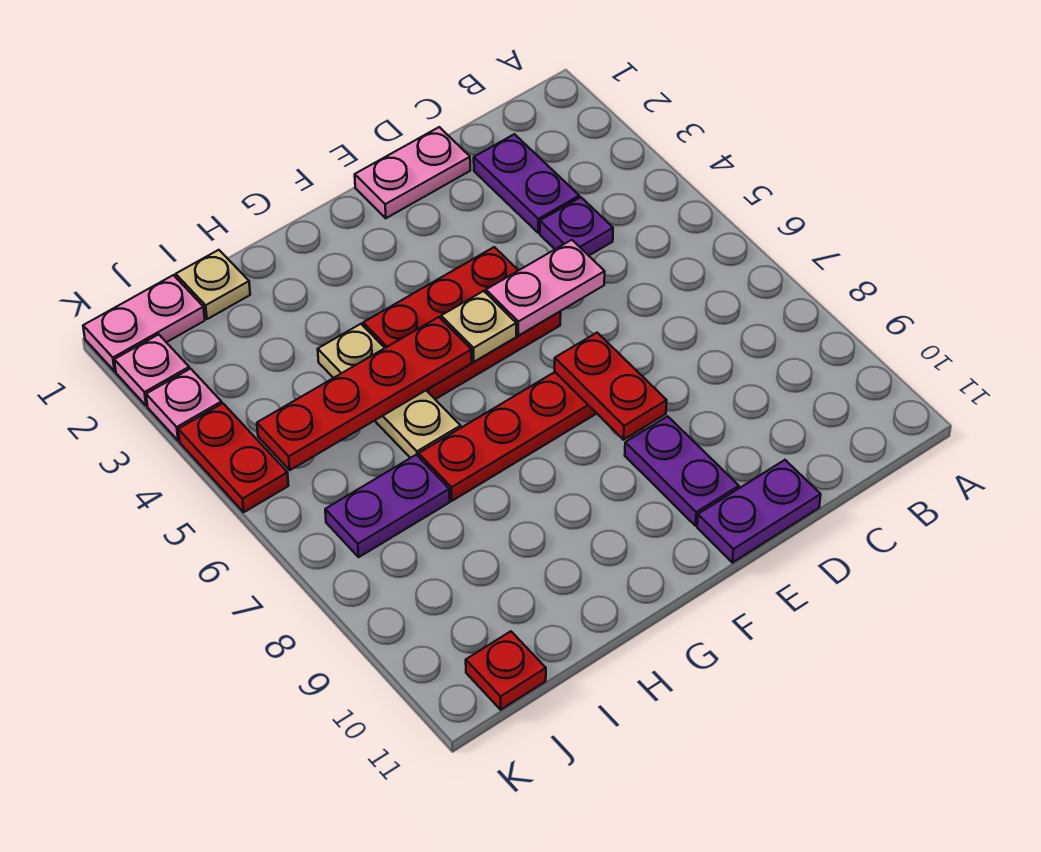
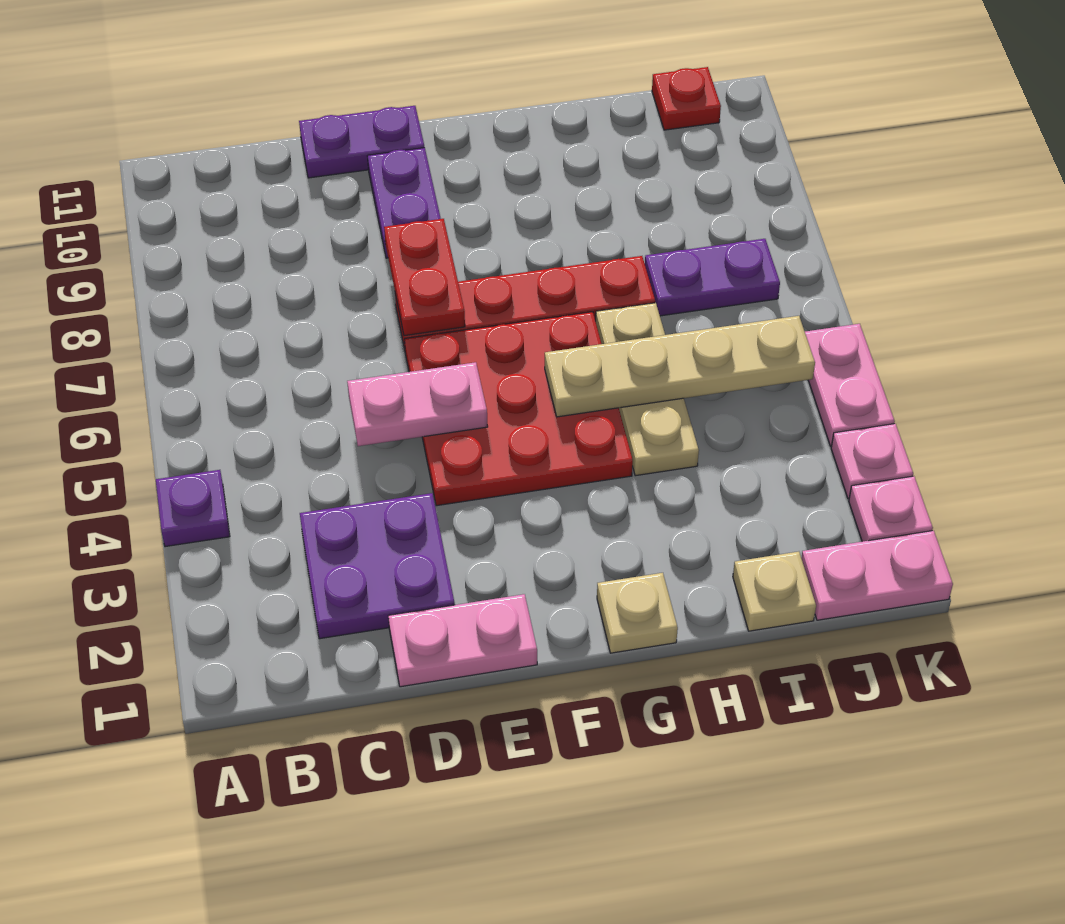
purple 1x2 plate [474,134,579,233] -> purple 2x2 plate [300,493,455,639]
purple 1x1 plate [540,197,613,256] -> purple 1x1 plate moved to [156,470,230,547]
red 2x3 plate [363,247,561,399] -> red 3x3 plate [405,312,633,506]
tan 1x1 plate [441,291,516,362] -> tan 1x1 plate moved to [597,573,678,653]
red 1x4 plate [257,317,472,470] -> tan 1x4 plate [545,316,815,417]
red 1x2 plate [178,403,289,512] -> pink 1x2 plate [805,324,895,446]

